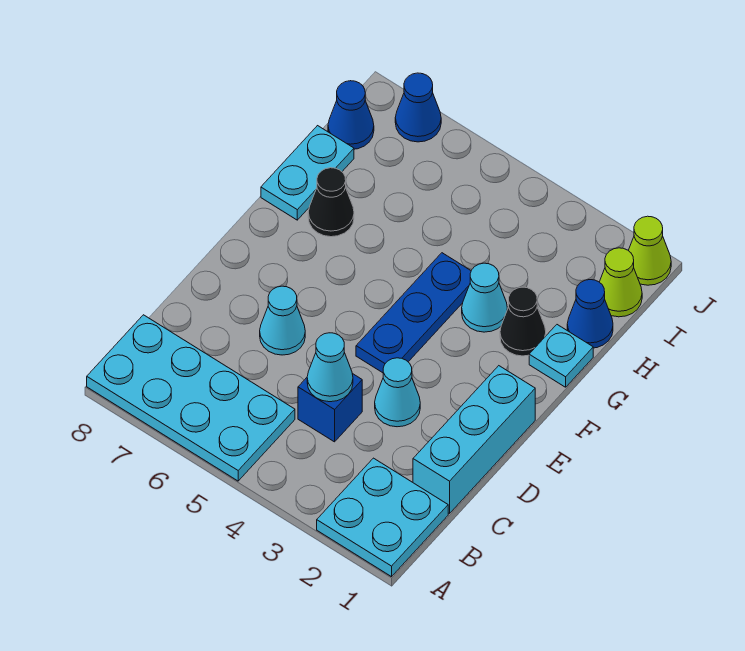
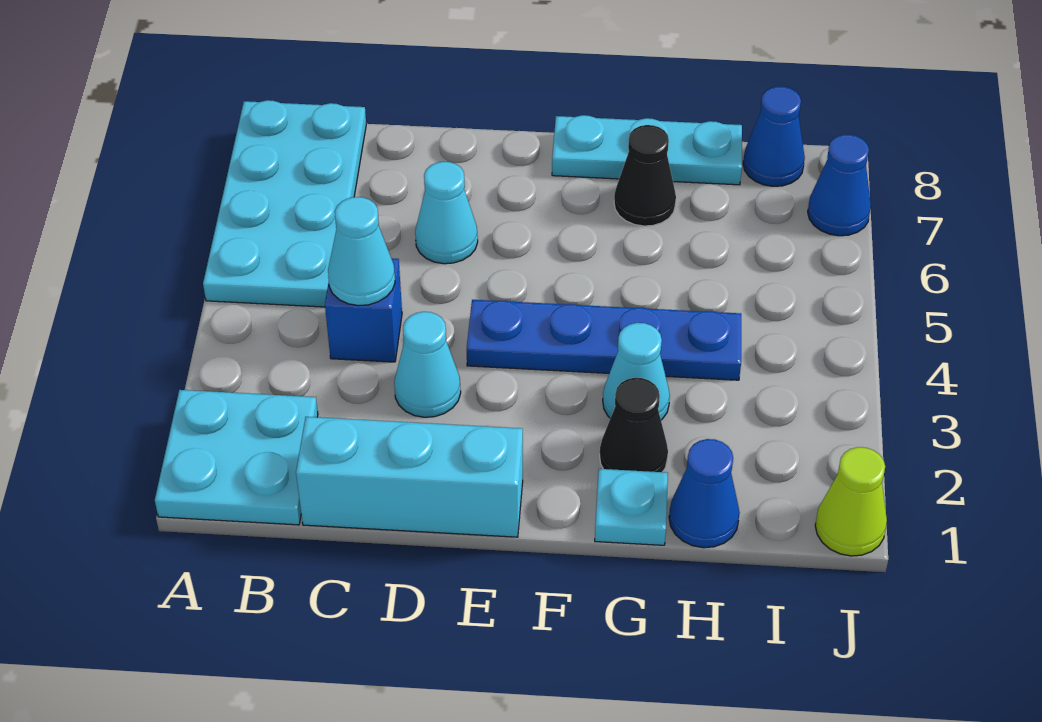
blue 1x3 plate [356,253,471,373] -> blue 1x4 plate [467,300,741,380]
cyan 1x2 plate [261,126,354,220] -> cyan 1x3 plate [552,115,742,185]
lime 1x1 cone [600,248,642,317] -> none

